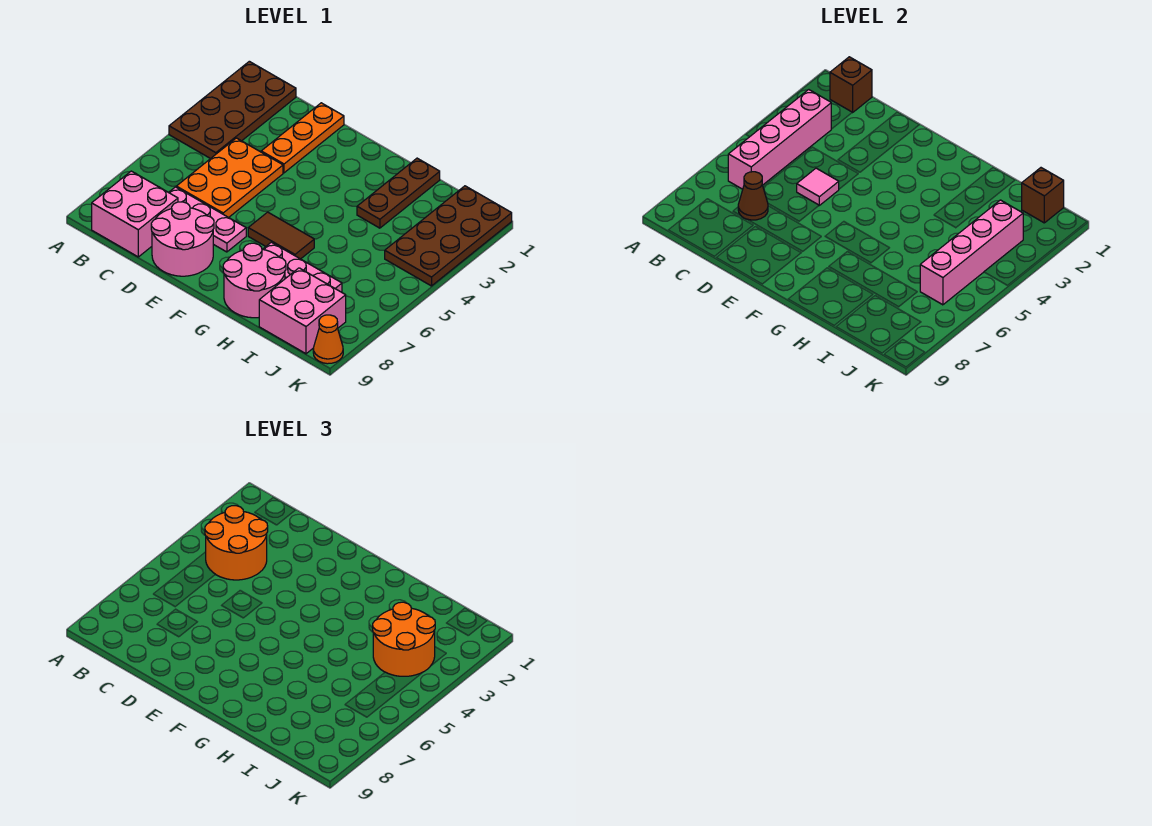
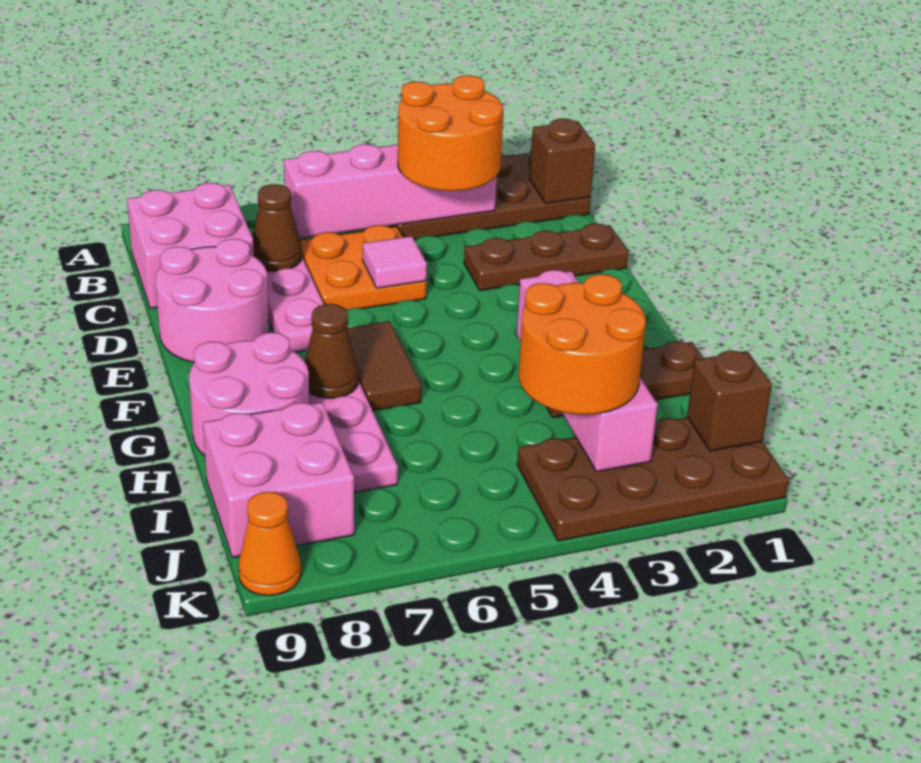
orange 2x3 plate [176,138,283,217] -> orange 2x2 plate [300,225,426,310]
orange 1x3 plate [261,103,344,173] -> brown 1x3 plate [464,224,628,291]
none -> brown 1x1 cone [305,304,358,398]
pink 1x4 brick [920,200,1023,305] -> pink 1x4 brick turned to [517,270,658,472]

